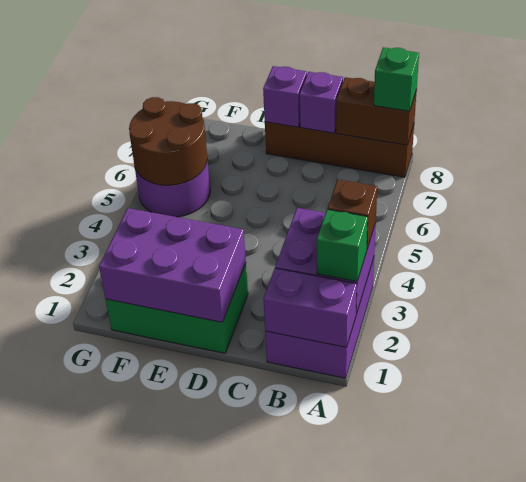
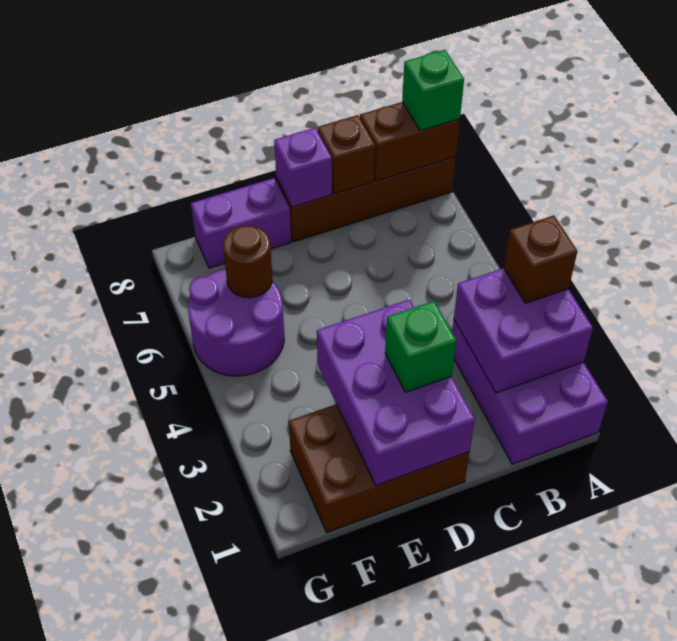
purple 1x2 brick [263,268,357,347] -> purple 1x2 brick moved to [191,178,291,268]
green 1x1 brick [317,209,368,282] -> green 1x1 brick moved to [385,301,456,392]
purple 1x1 brick [300,72,343,133] -> brown 1x1 brick [318,115,375,194]
green 2x3 brick [106,263,248,353] -> brown 2x3 brick [289,404,470,533]
purple 2x3 brick [99,208,246,322] -> purple 2x3 brick turned to [317,300,475,485]
brown 2x2 round brick [129,97,207,185] -> brown 1x1 round brick [223,226,272,298]

